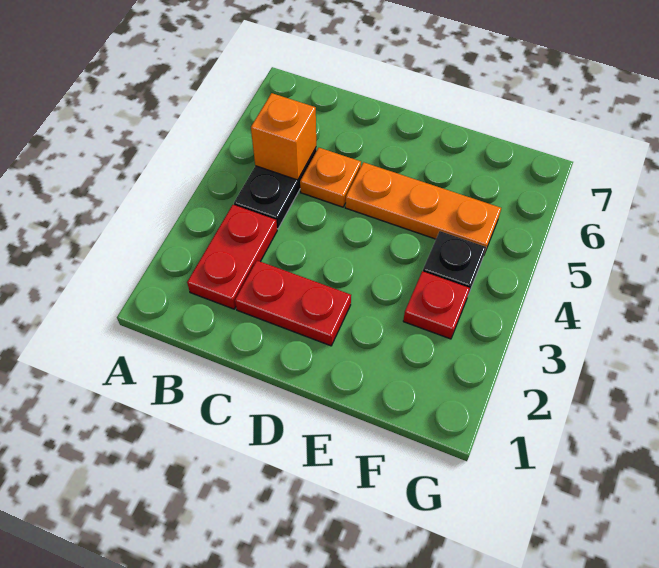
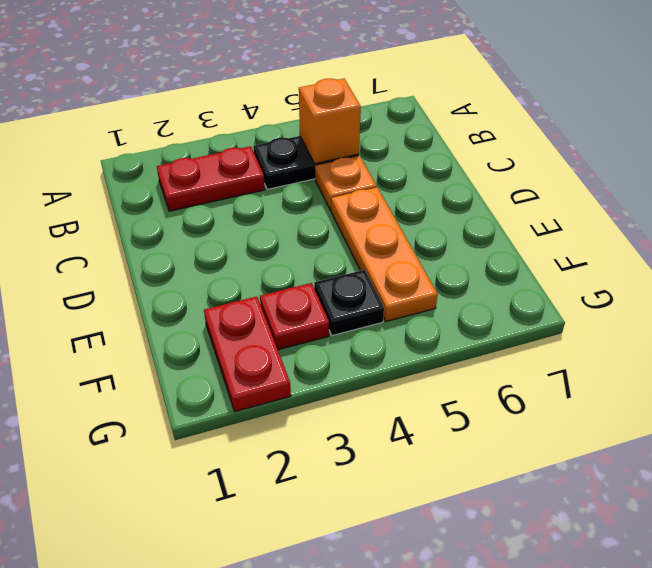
red 1x2 plate [235,261,351,346] -> red 1x2 plate moved to [204,297,291,412]

